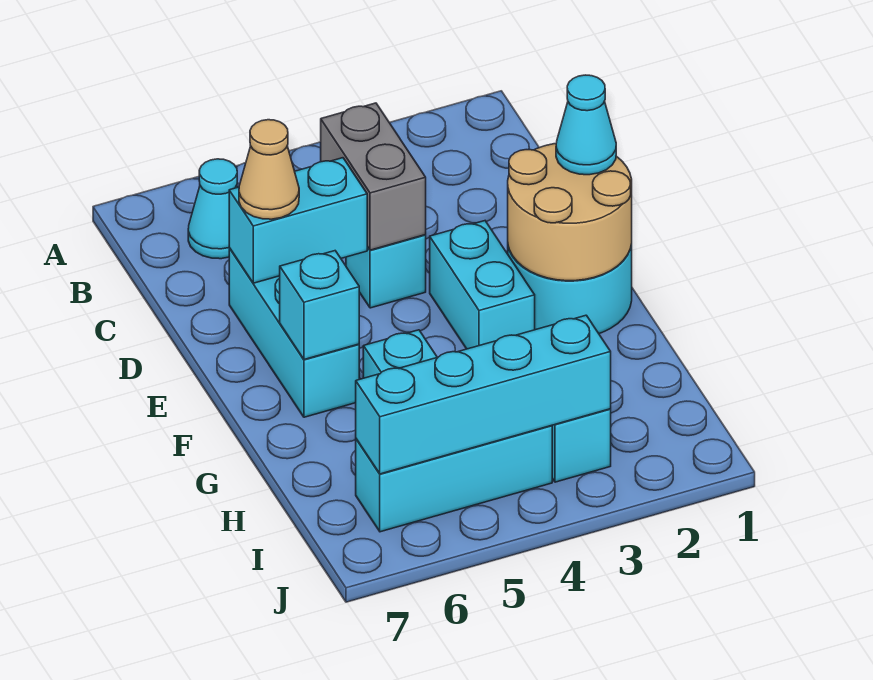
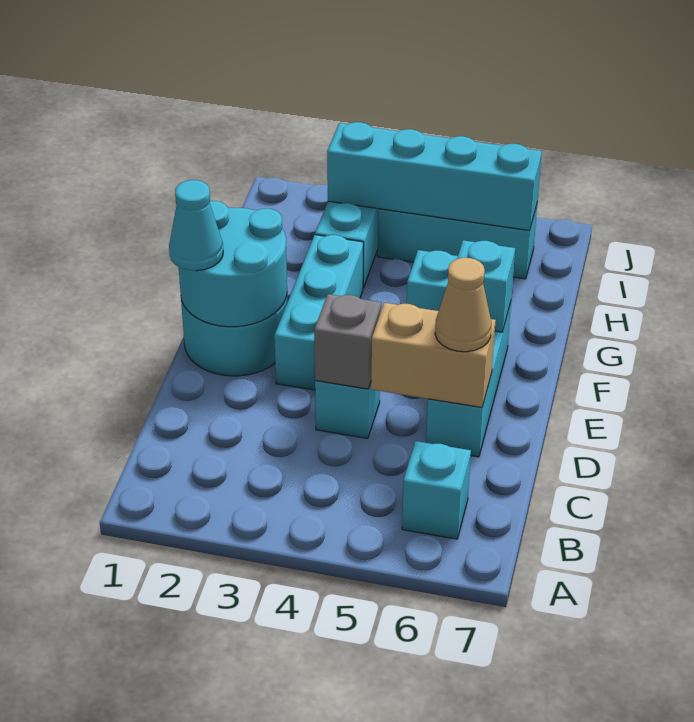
cyan 1x1 cone [188,159,237,259] -> cyan 1x1 brick [402,441,471,539]
grey 1x2 brick [321,103,426,250] -> grey 1x1 brick [314,294,381,389]
cyan 1x2 brick [229,158,367,283] -> tan 1x2 brick [371,303,496,407]
tan 2x2 round brick [508,144,632,281] -> cyan 2x2 round brick [179,201,287,327]
cyan 1x2 brick [430,221,535,349] -> cyan 1x3 brick [274,235,363,390]

